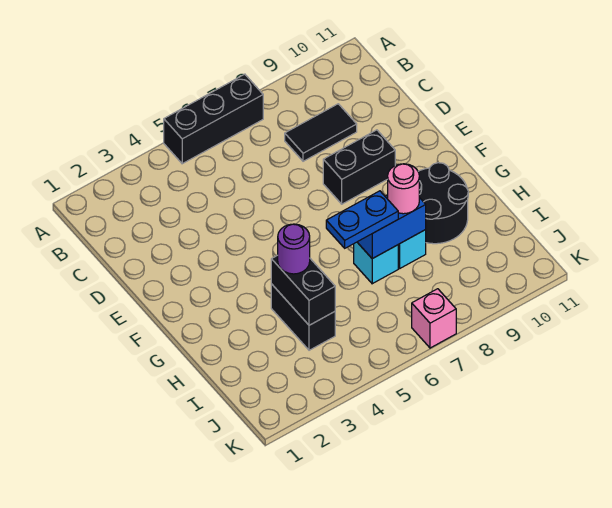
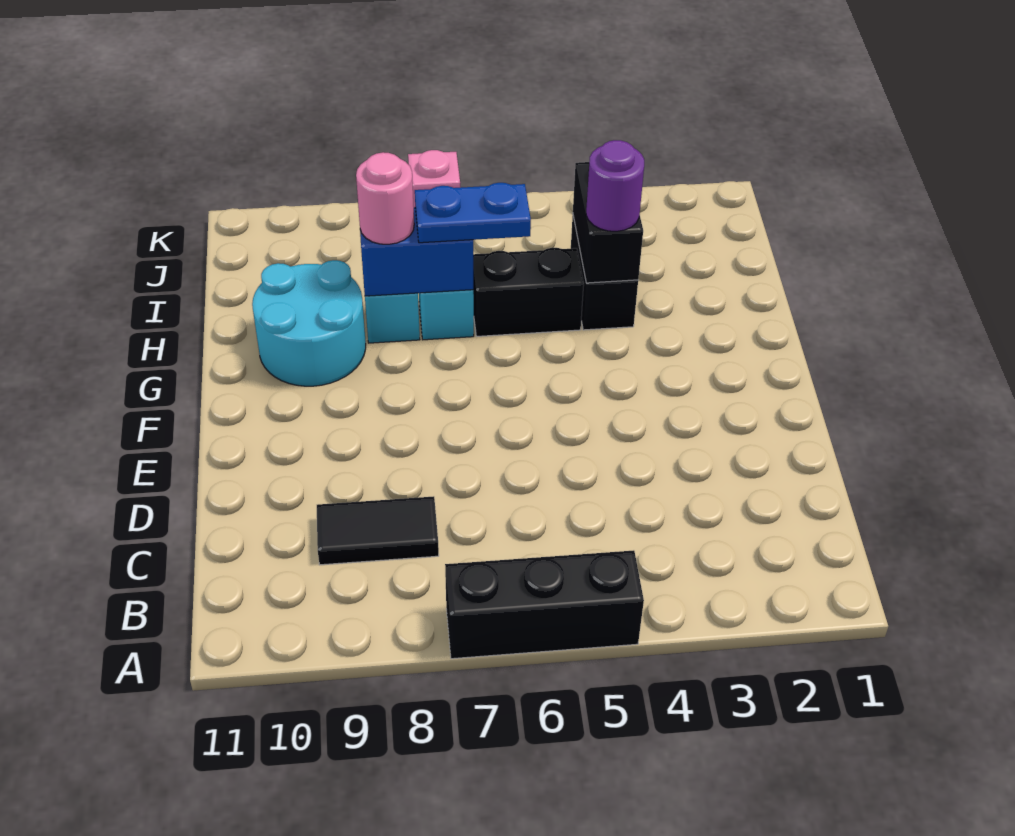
black 1x2 brick [323,130,395,204] -> black 1x2 brick moved to [473,248,584,336]
black 2x2 round brick [418,163,468,244] -> cyan 2x2 round brick [252,260,366,386]

